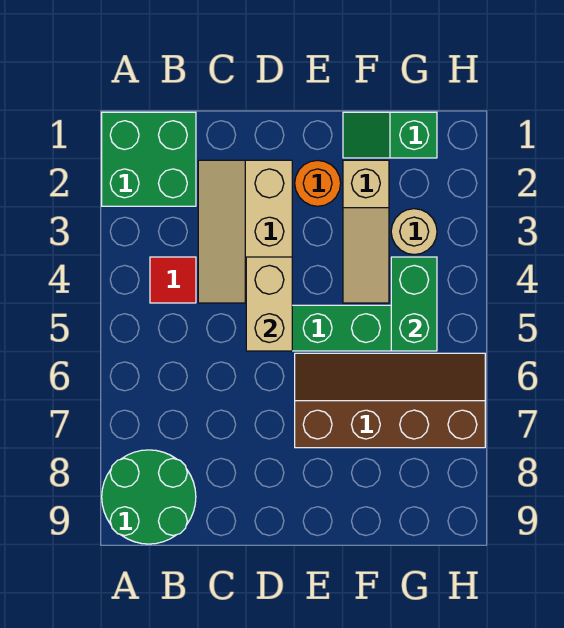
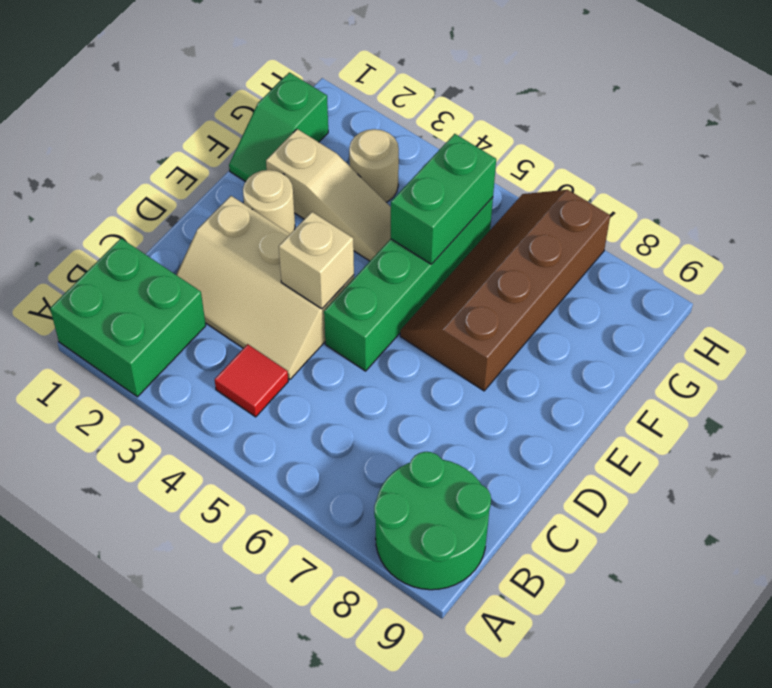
tan 1x2 brick [246,257,292,351] -> tan 1x1 brick [279,212,354,309]
orange 1x1 round brick [295,160,341,206] -> tan 1x1 round brick [243,170,295,234]
green 1x2 brick [391,257,437,351] -> green 1x2 brick turned to [391,134,496,264]

